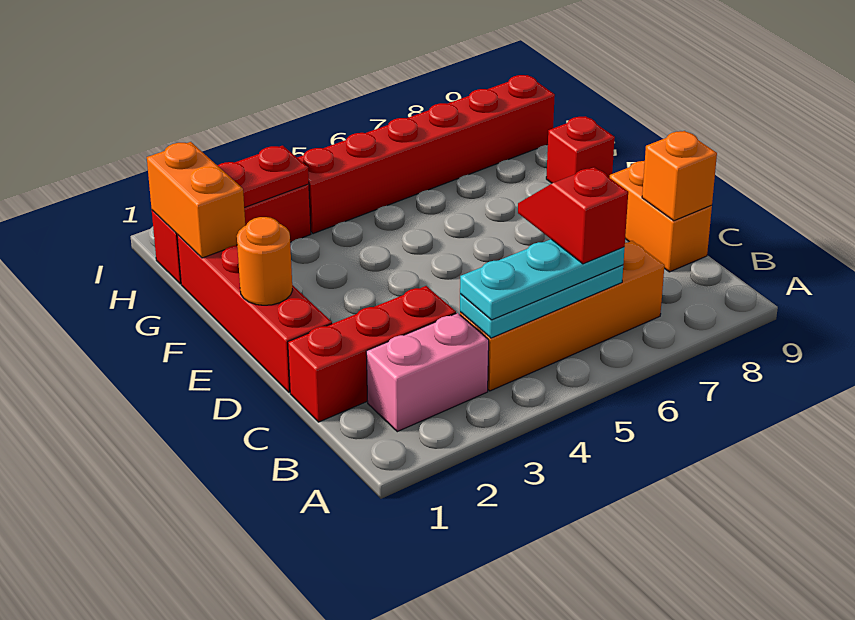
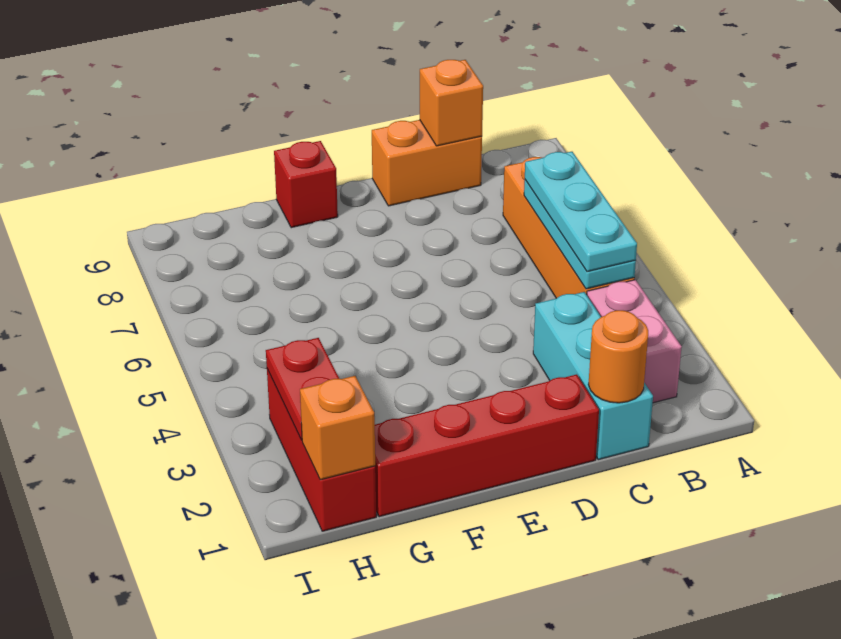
red 1x2 slope [518,167,628,264] -> none
red 1x3 brick [288,286,456,422] -> cyan 1x3 brick [533,292,653,460]
orange 1x1 round brick [237,217,292,305] -> orange 1x1 round brick moved to [588,310,648,403]
orange 1x2 brick [147,142,245,258] -> orange 1x1 brick [300,376,375,480]
red 1x6 brick [297,75,555,234] -> none

